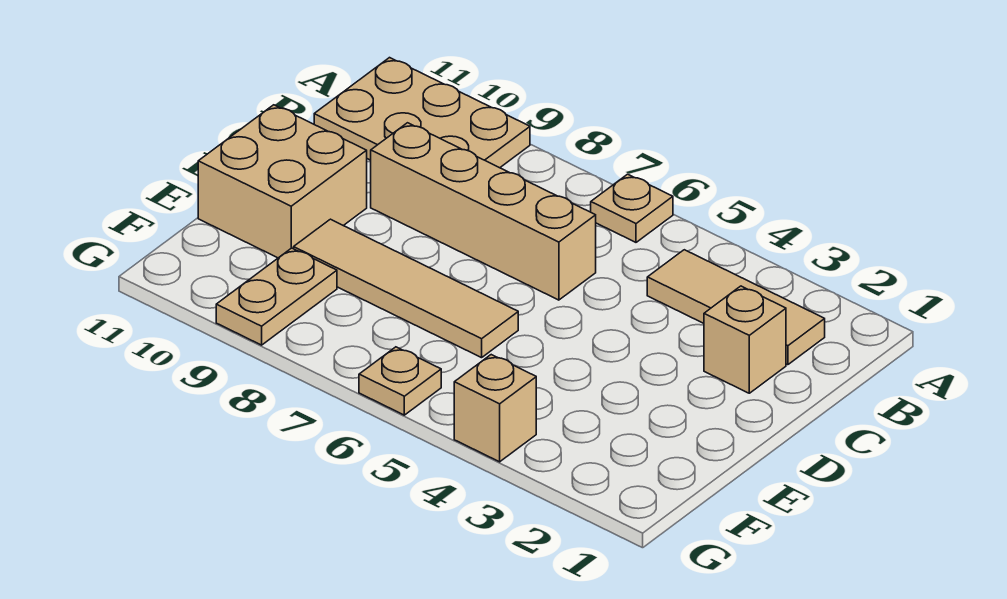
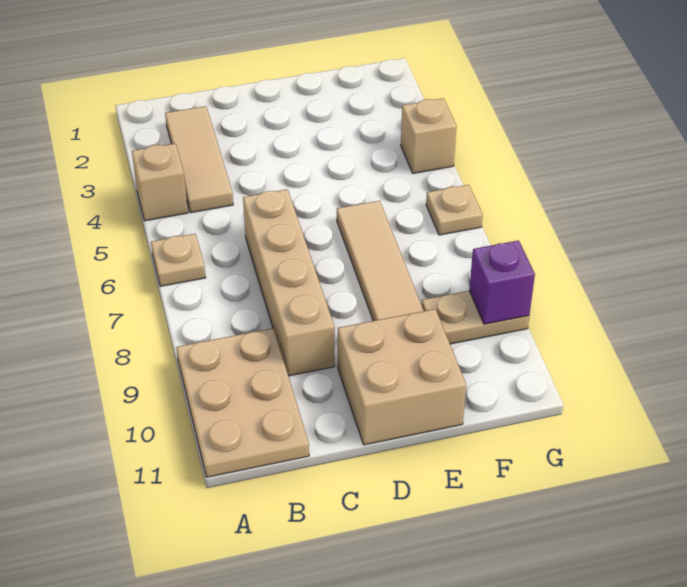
tan 1x1 brick [704,286,786,393] -> tan 1x1 brick moved to [132,143,188,221]
none -> purple 1x1 brick [469,240,535,324]

